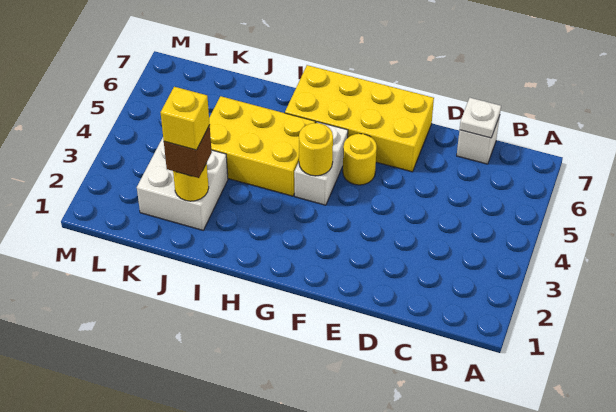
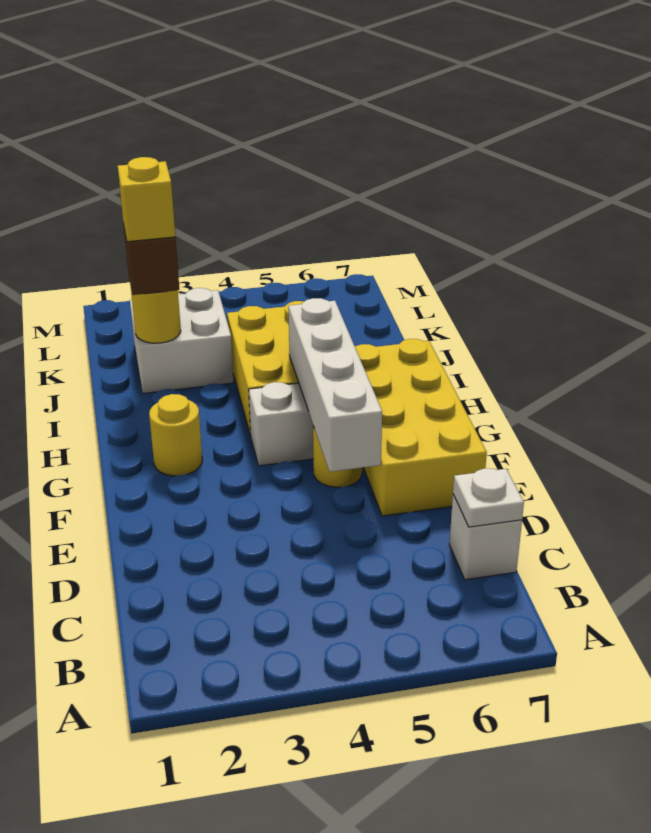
none -> white 1x4 brick [288,298,382,472]
yellow 1x1 round brick [299,123,333,176] -> yellow 1x1 round brick moved to [149,394,202,476]

